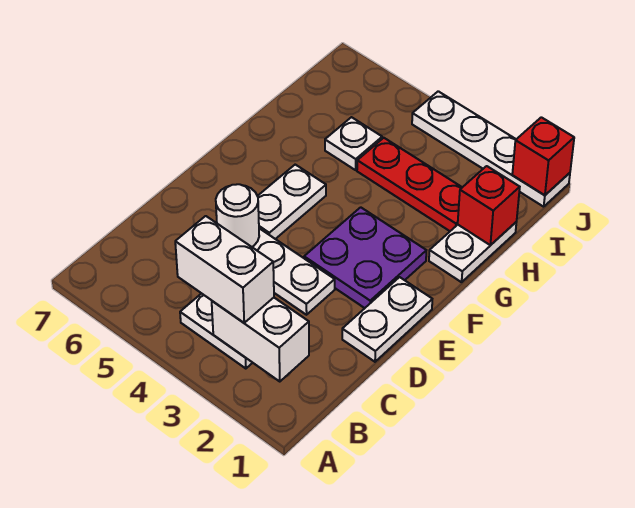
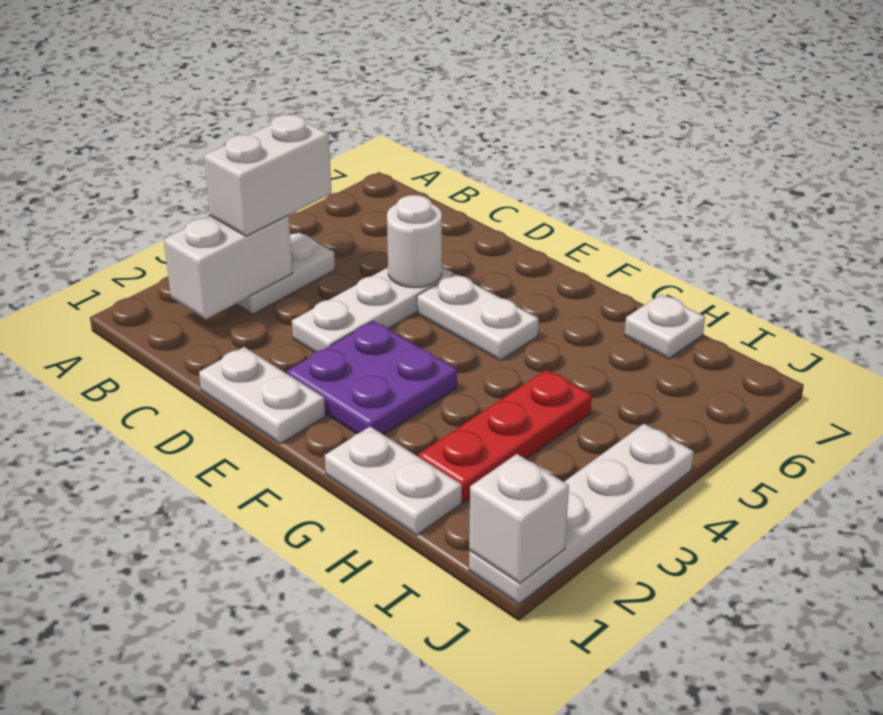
red 1x1 brick [458,166,520,245] -> none
white 1x1 plate [325,117,382,170] -> white 1x1 plate moved to [624,295,705,359]
red 1x1 brick [512,117,574,195] -> white 1x1 brick [469,454,569,583]

